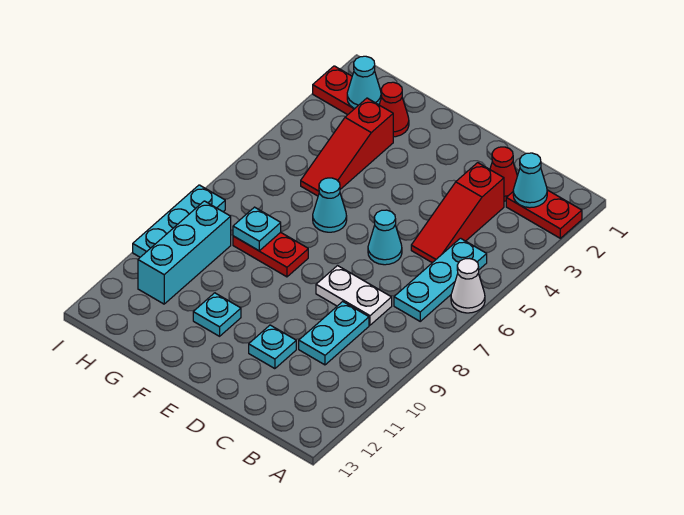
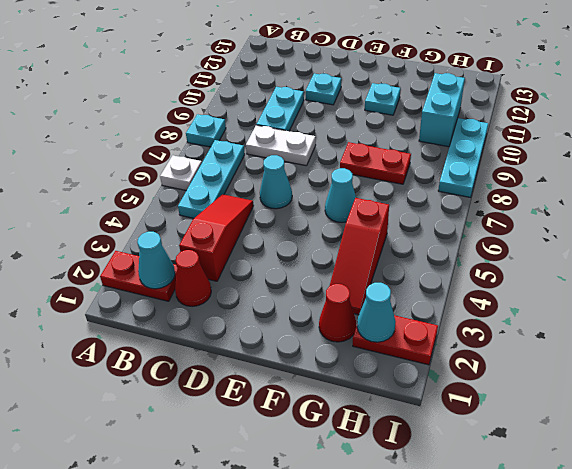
white 1x1 cone [451,259,485,313] -> white 1x1 plate [160,155,202,191]
red 1x3 slope [301,98,393,196] -> red 1x3 slope turned to [330,198,389,315]
cyan 1x1 plate [233,207,281,251] -> cyan 1x1 plate moved to [186,114,226,147]
cyan 1x3 brick [138,201,231,304] -> cyan 1x2 brick [419,73,465,147]

